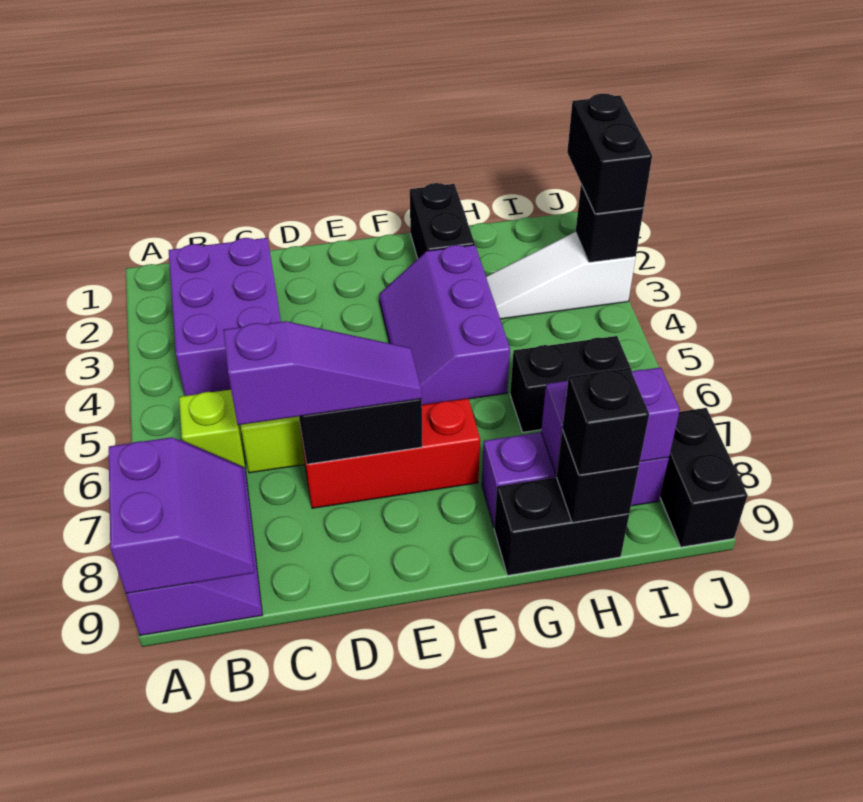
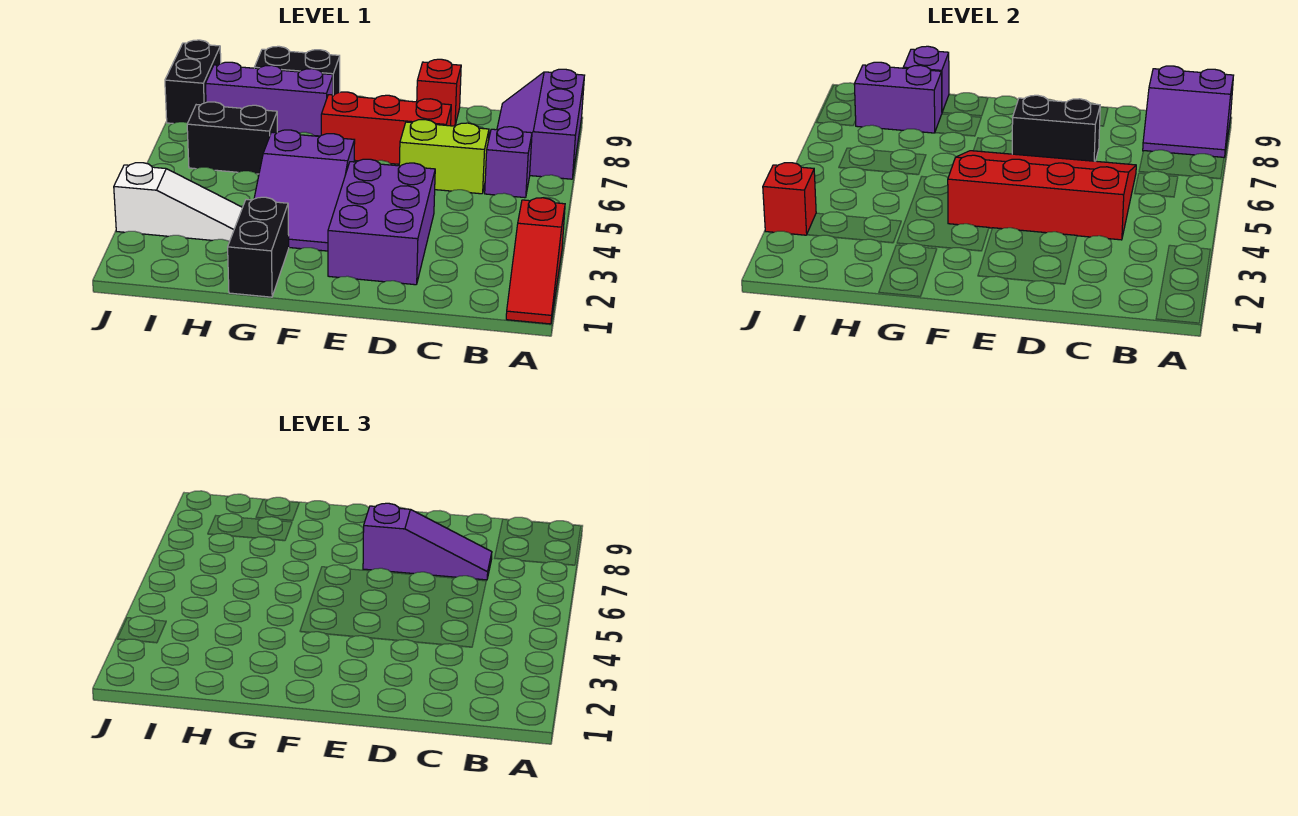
none -> red 1x3 slope [506,198,565,324]
purple 2x2 slope [109,437,254,593] -> purple 2x2 slope turned to [1143,66,1234,157]
purple 2x3 brick [168,238,281,396] -> purple 2x3 brick moved to [328,159,435,285]
lime 1x1 brick [179,390,246,470] -> purple 1x1 brick [485,127,532,198]
none -> red 3x4 slope [948,151,1136,240]
purple 1x3 slope [223,321,422,425] -> purple 1x3 slope turned to [363,503,492,580]
none -> red 1x1 brick [417,59,461,126]
purple 2x3 slope [379,245,510,405] -> purple 2x3 slope turned to [254,130,355,251]
black 1x1 brick [557,430,639,523] -> purple 1x1 brick [903,46,949,113]
black 1x1 brick [562,368,649,475] -> none
black 1x2 brick [567,94,652,214] -> none
black 1x1 brick [576,184,644,263] -> red 1x1 brick [763,163,816,235]

